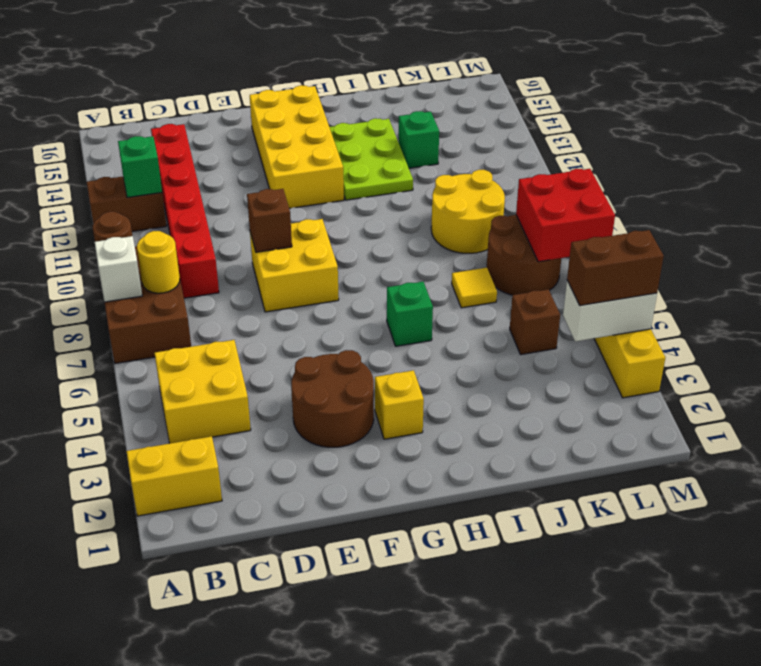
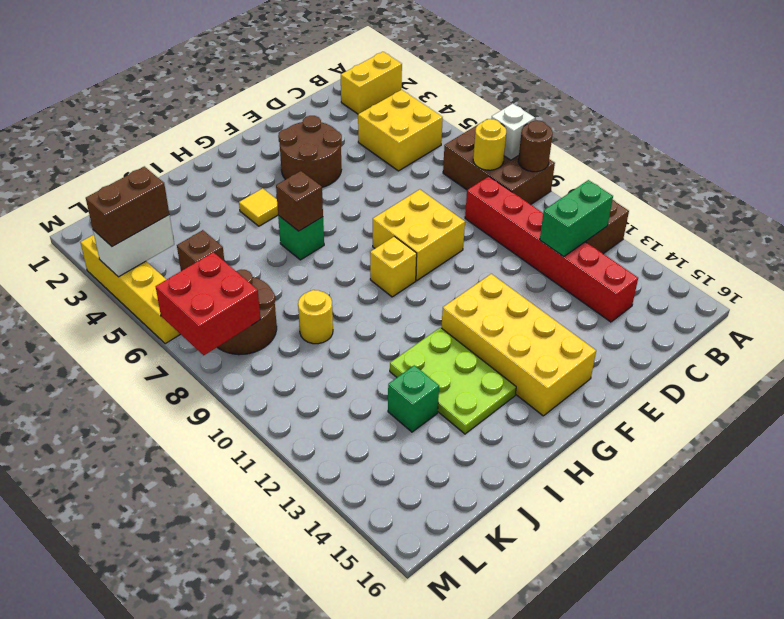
green 1x1 brick [118,136,162,197] -> green 1x2 brick [540,180,613,257]
brown 1x1 brick [247,189,292,252] -> brown 1x1 brick moved to [276,171,323,231]
yellow 1x1 brick [375,370,424,439] -> yellow 1x1 brick moved to [370,236,417,297]
yellow 1x1 tile [452,268,497,308] -> yellow 1x1 tile moved to [239,188,278,226]
yellow 2x2 round brick [431,170,505,253] -> yellow 1x1 round brick [298,290,333,344]

